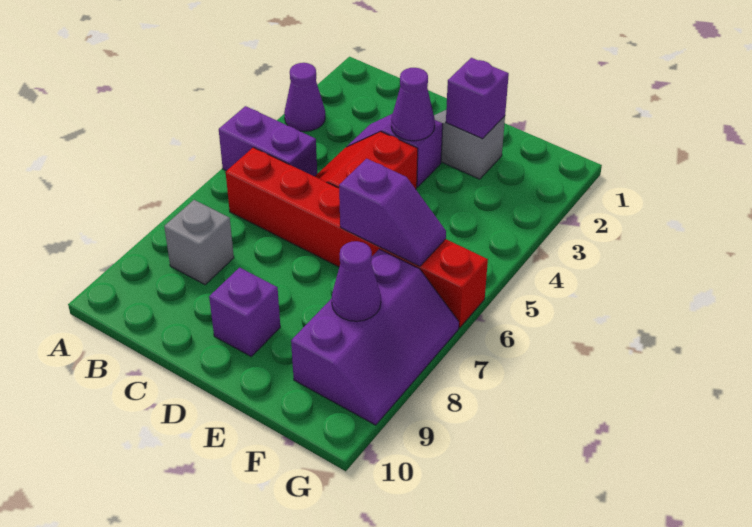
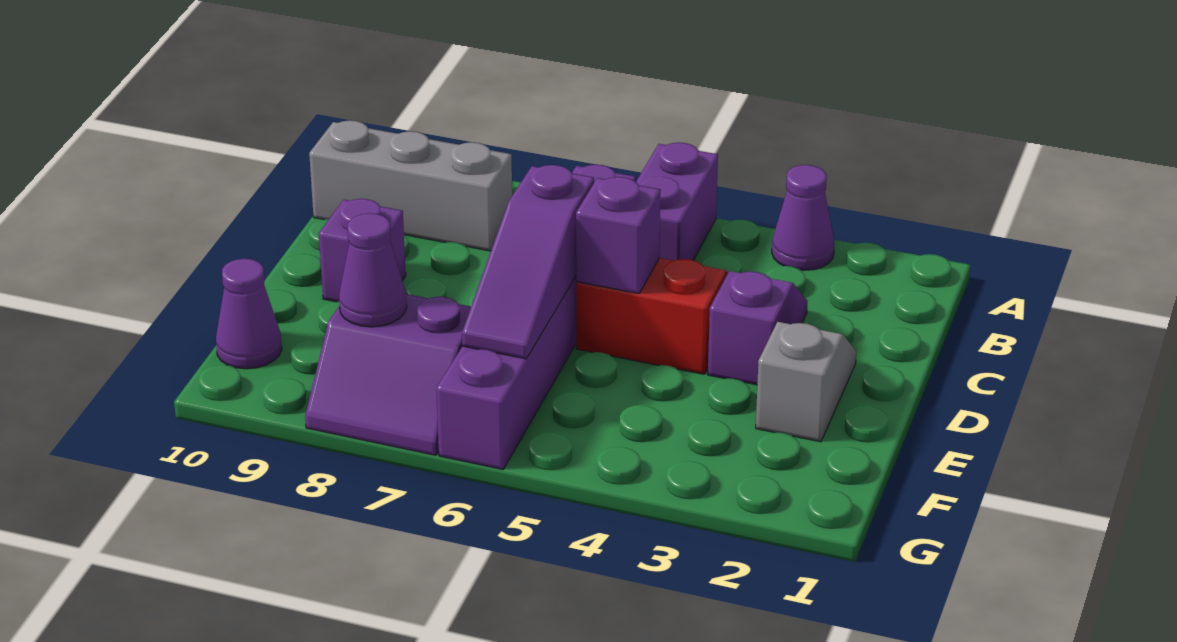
red 1x6 brick [226,147,488,328] -> purple 1x6 brick [436,165,636,469]
grey 1x1 brick [164,200,234,285] -> grey 1x3 brick [309,120,512,251]
purple 1x1 cone [391,68,435,141] -> purple 1x1 cone moved to [216,259,282,369]
purple 1x1 brick [446,58,509,139] -> purple 1x1 brick moved to [576,177,661,293]
purple 1x2 slope [339,159,446,266] -> purple 1x3 slope [462,165,594,359]
purple 2x3 slope [291,249,459,425] -> purple 2x2 slope [305,294,471,455]

